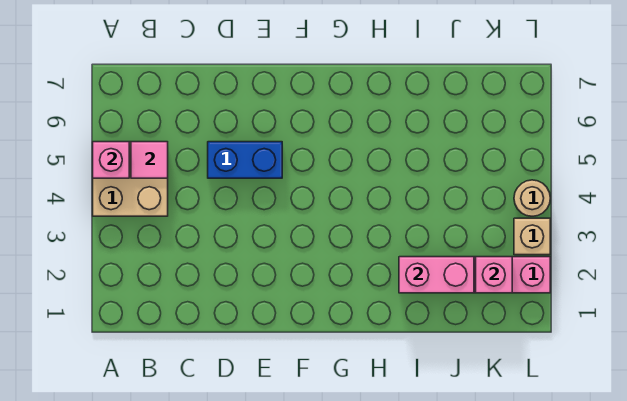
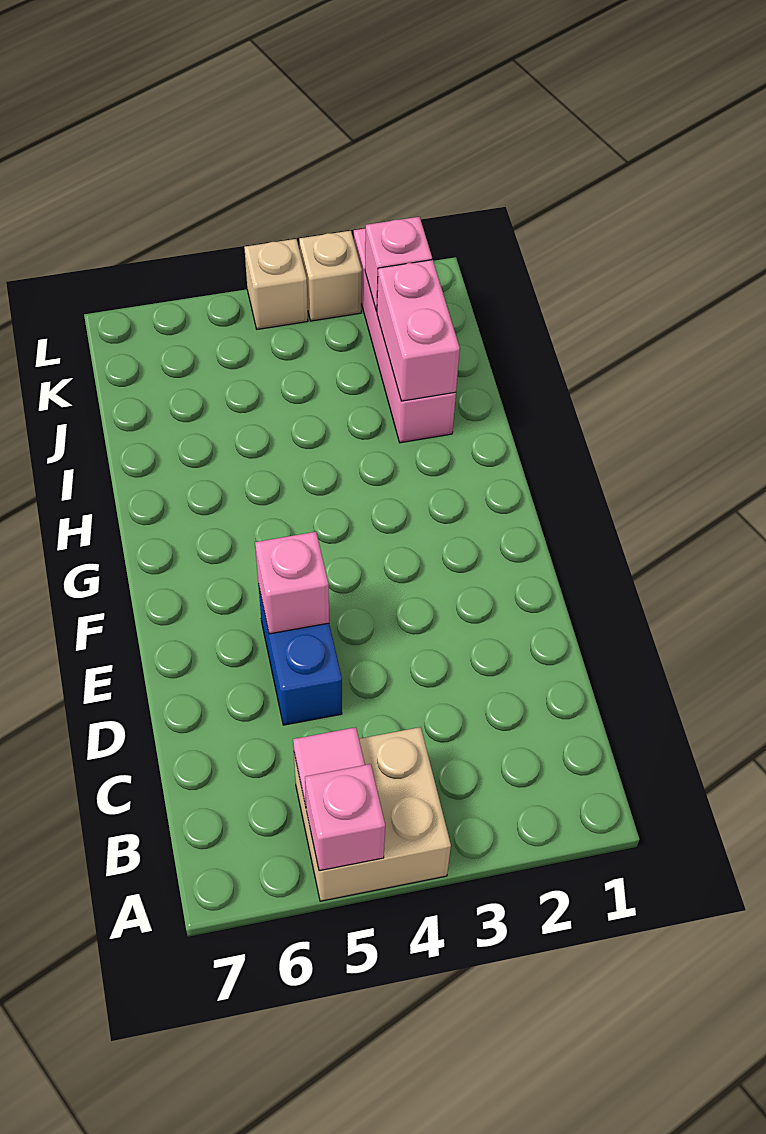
none -> pink 1x1 brick [255,532,329,634]
tan 1x1 round brick [514,180,550,216] -> tan 1x1 brick [244,239,308,329]

